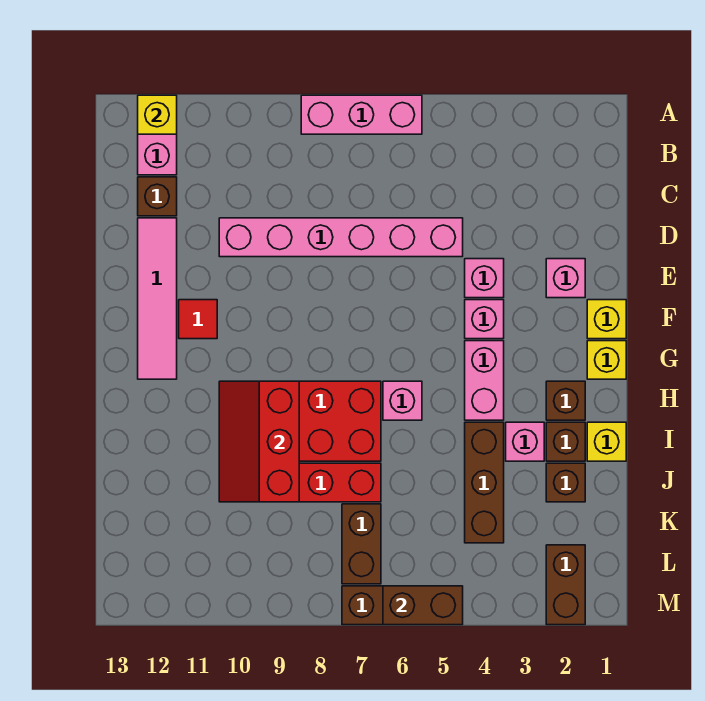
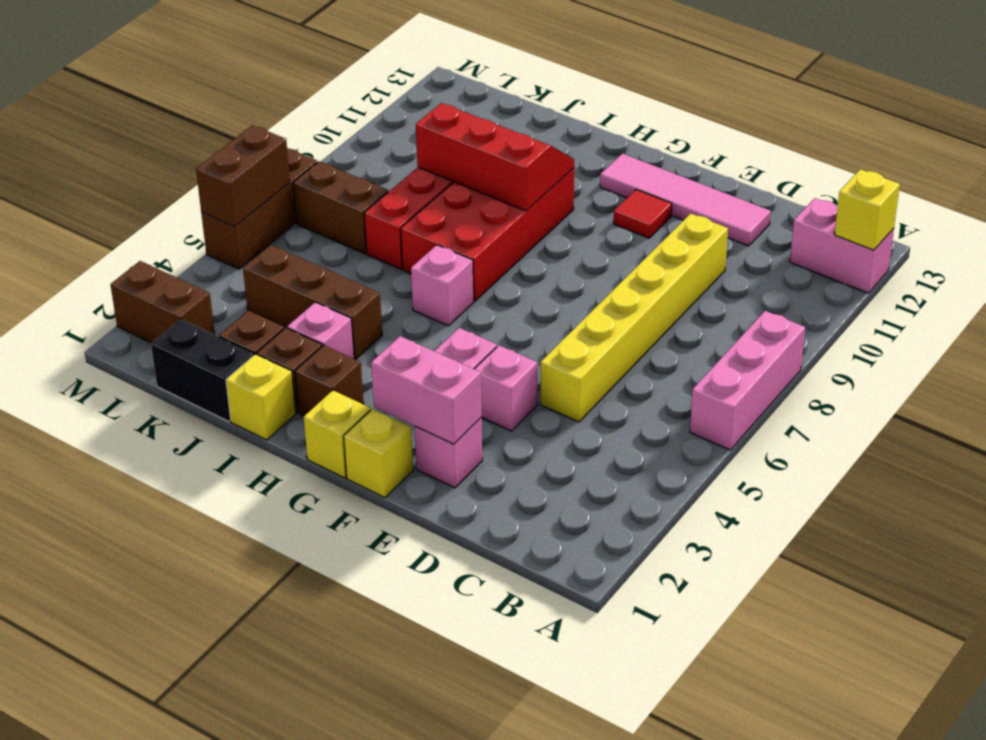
brown 1x1 brick [138,177,177,216] -> none
pink 1x6 brick [219,218,463,257] -> yellow 1x6 brick [541,213,728,422]
pink 1x2 brick [465,341,504,420] -> pink 1x2 brick moved to [371,336,481,444]
none -> black 1x2 brick [151,319,254,421]

